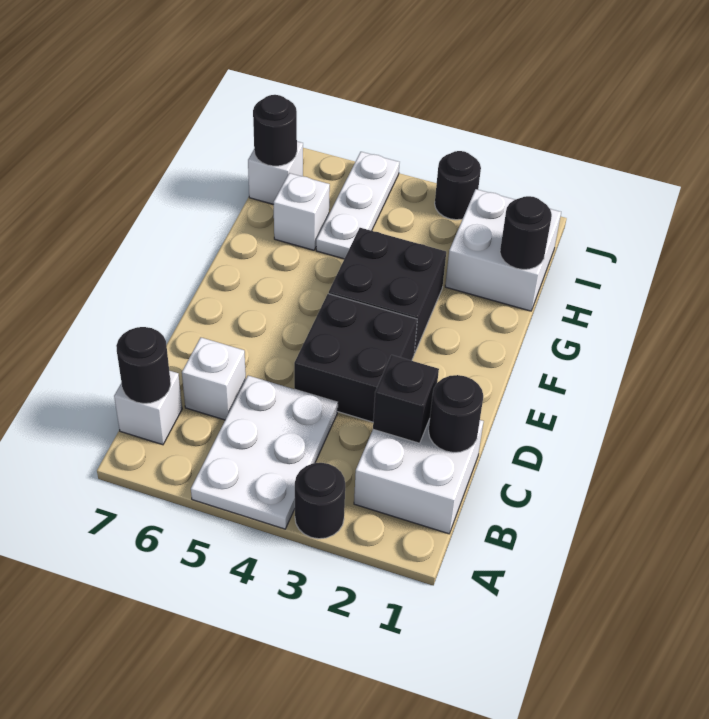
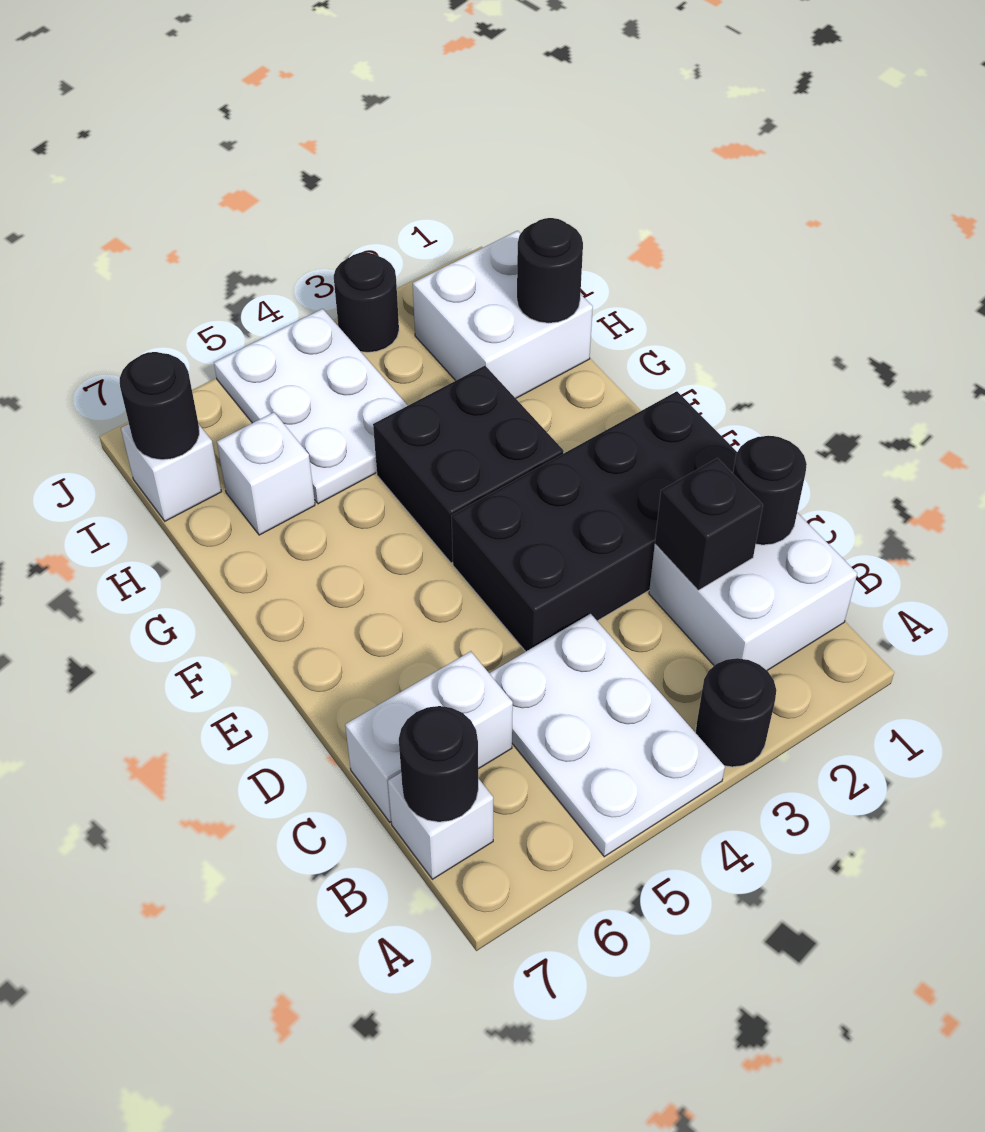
white 1x1 brick [182,338,246,420] -> white 1x2 brick [345,651,513,822]
black 2x2 brick [294,294,417,422] -> black 2x4 brick [451,391,737,652]
white 1x3 plate [316,152,400,259] -> white 2x3 plate [214,309,408,504]

